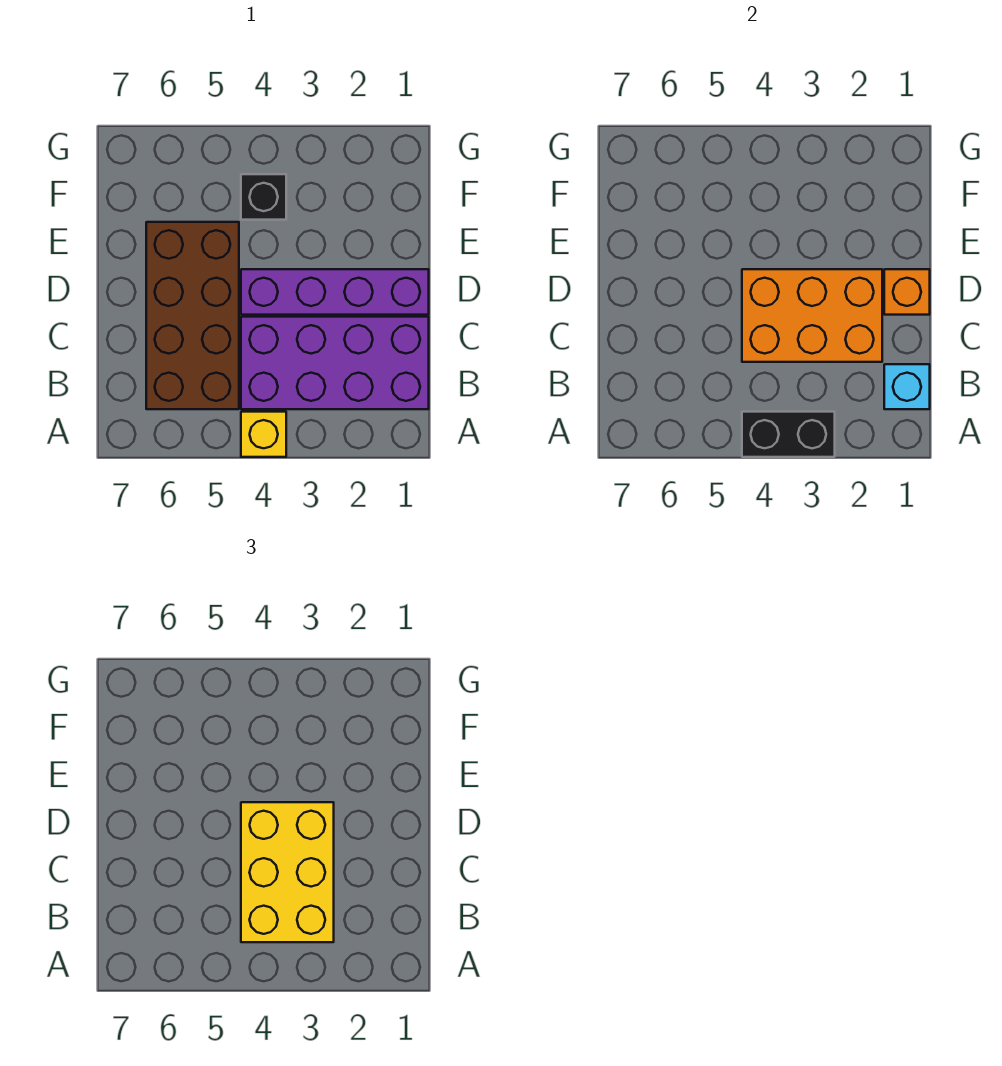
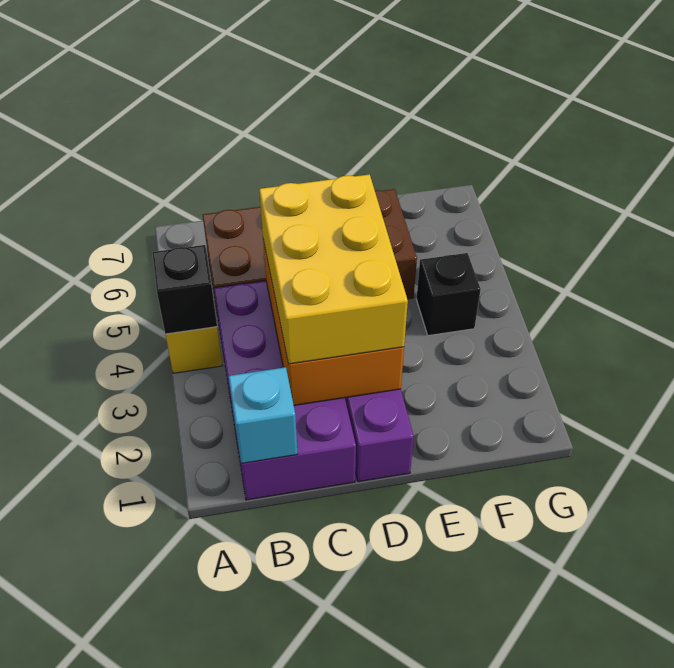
black 1x2 brick [742,412,835,457] -> black 1x1 brick [153,245,217,334]
yellow 2x3 brick [241,802,334,942] -> yellow 2x3 brick turned to [259,174,408,364]
orange 1x1 brick [884,269,930,315] -> none

